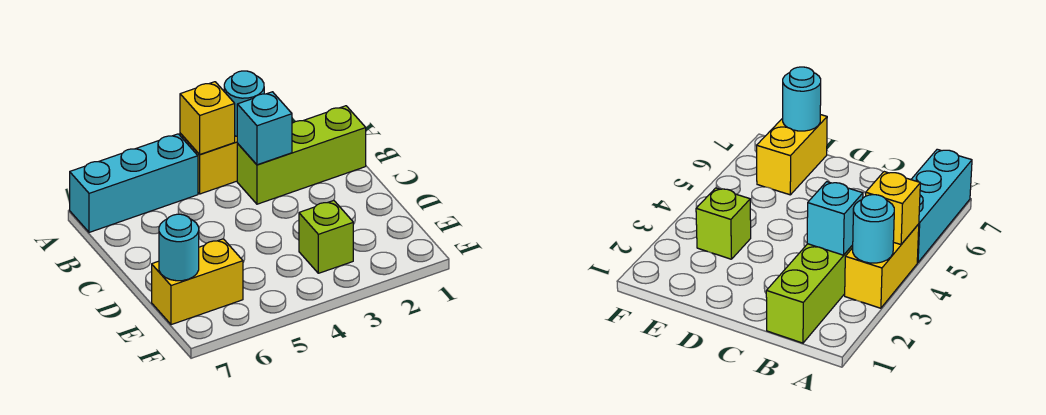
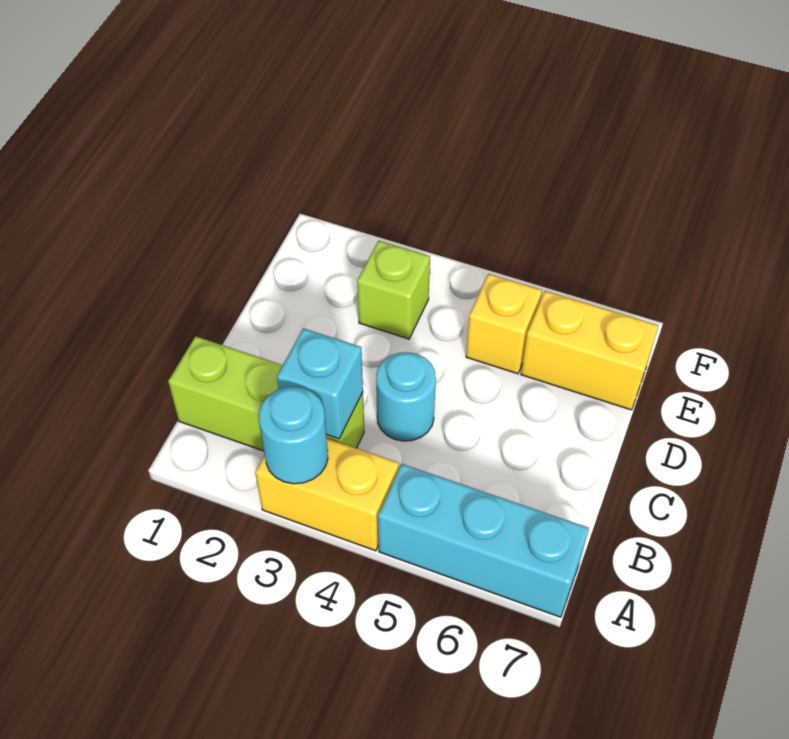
yellow 1x1 brick [180,82,235,155] -> yellow 1x1 brick moved to [466,274,542,374]
cyan 1x1 round brick [159,214,199,281] -> cyan 1x1 round brick moved to [376,352,436,441]

